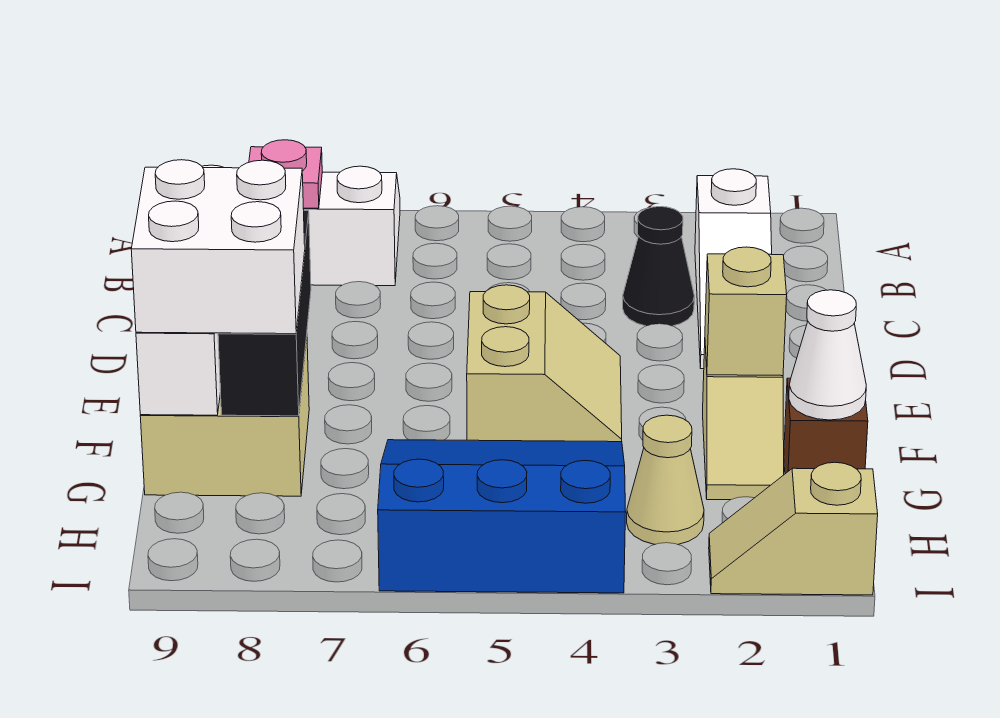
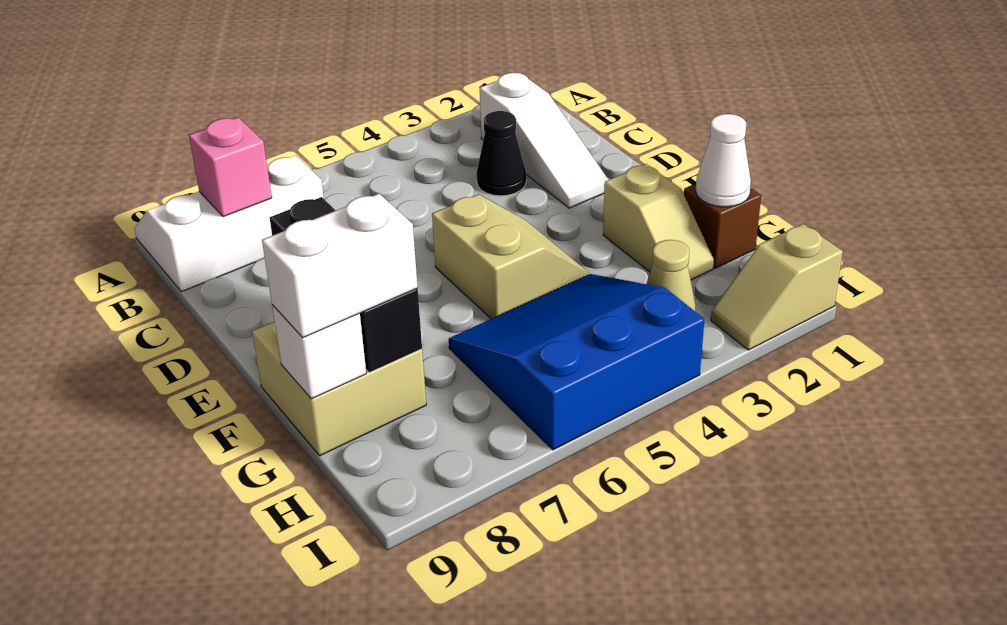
pink 1x1 plate [249,140,322,208] -> pink 1x1 brick [189,117,272,217]
tan 1x1 brick [705,247,787,376] -> none
white 2x2 brick [131,160,305,334] -> white 1x2 brick [262,194,418,338]

